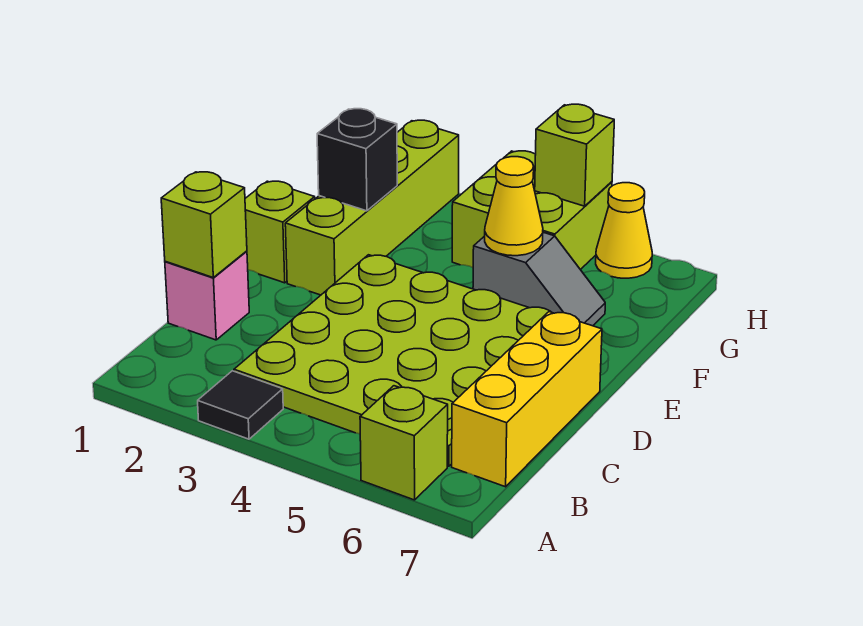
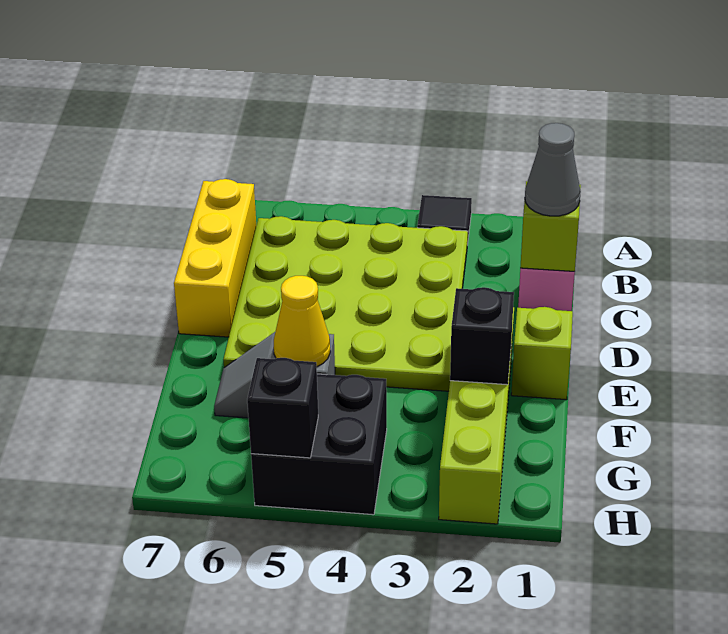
lime 1x1 brick [360,386,448,500] -> none
none -> grey 1x1 cone [525,123,581,216]
lime 2x2 brick [452,151,612,270] -> black 2x2 brick [251,374,387,515]
lime 1x1 brick [535,104,614,206] -> black 1x1 brick [247,358,318,458]
yellow 1x1 cone [596,183,652,278] -> none

